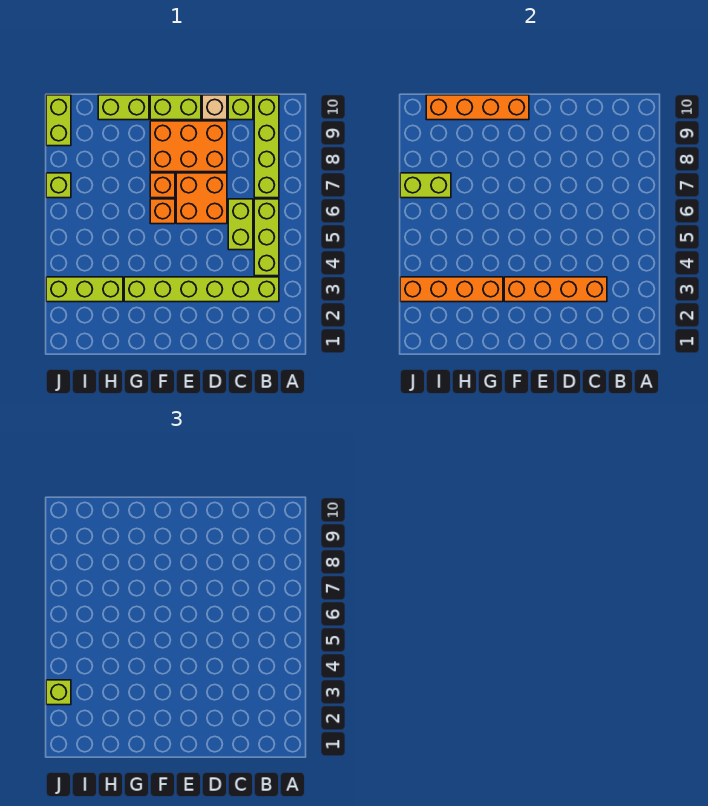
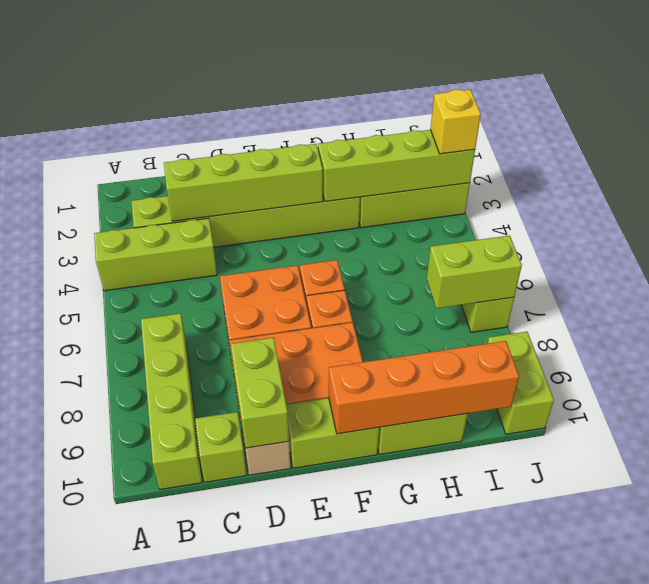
lime 1x3 brick [254,199,279,276] -> lime 1x3 brick turned to [94,218,217,291]
orange 1x4 brick [504,277,607,302] -> lime 1x4 brick [164,144,323,221]
lime 1x2 brick [228,199,253,250] -> lime 1x2 brick moved to [231,337,289,448]
orange 1x4 brick [400,277,503,302] -> lime 1x4 brick [318,130,475,201]
lime 1x1 brick [46,680,71,705] -> yellow 1x1 brick [430,90,481,154]

